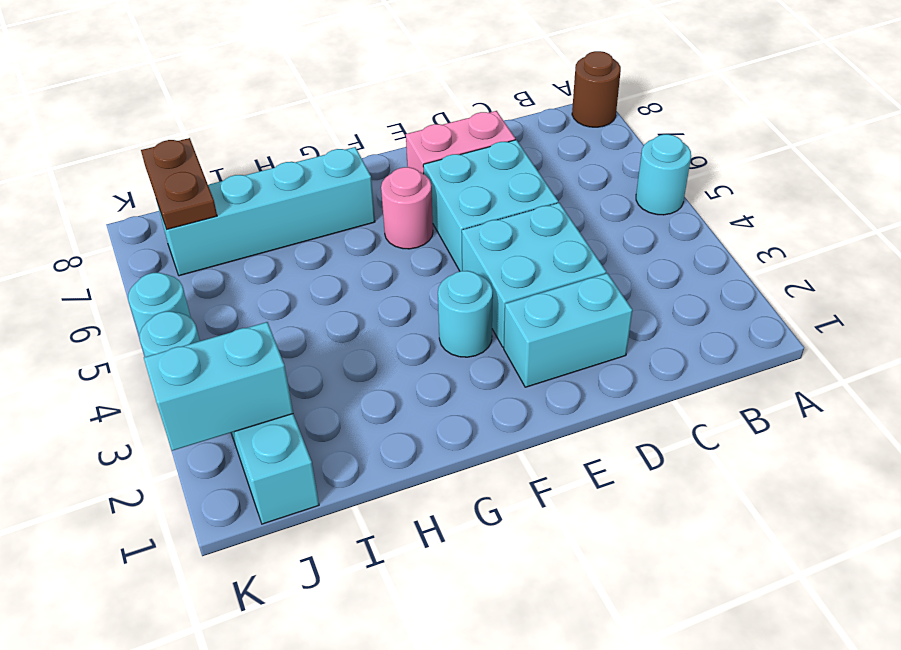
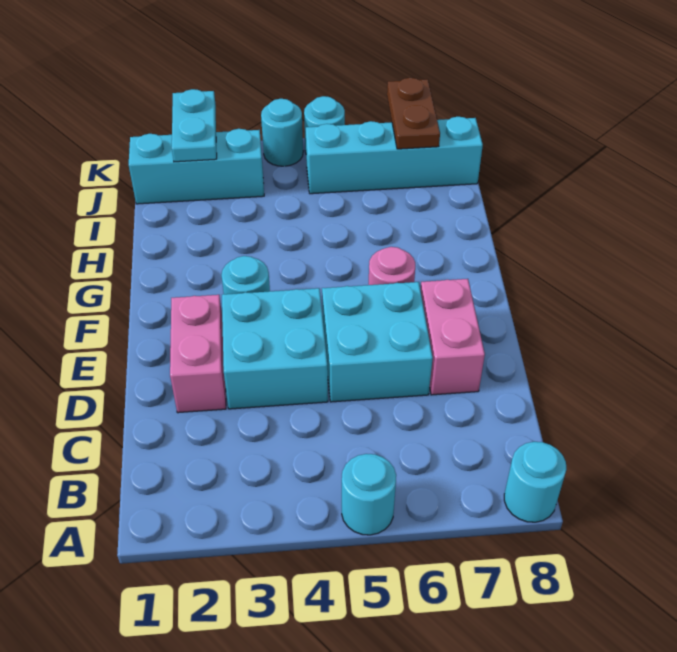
brown 1x1 round brick [572,51,621,127] -> cyan 1x1 round brick [504,442,567,522]
cyan 1x2 brick [504,273,632,387] -> pink 1x2 brick [170,295,226,413]
cyan 1x4 brick [157,147,375,276] -> cyan 1x4 brick turned to [306,117,483,194]
cyan 1x2 brick [144,322,293,451] -> cyan 1x2 plate [172,89,217,162]
brown 1x2 plate [141,138,217,229] -> brown 1x2 plate turned to [387,78,440,149]

